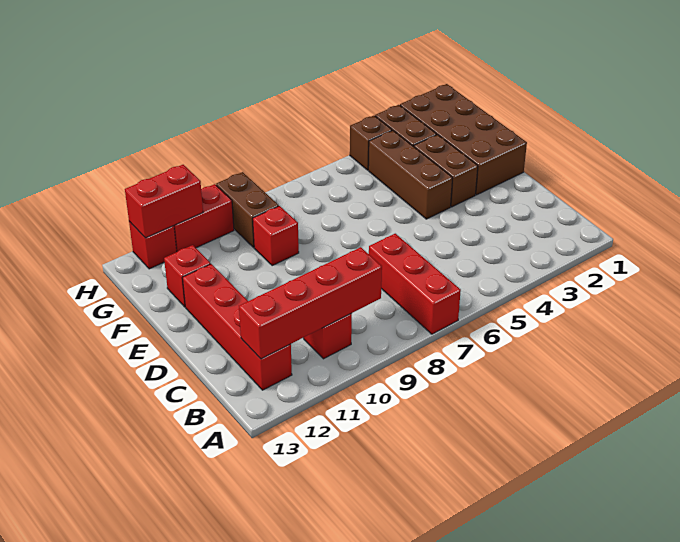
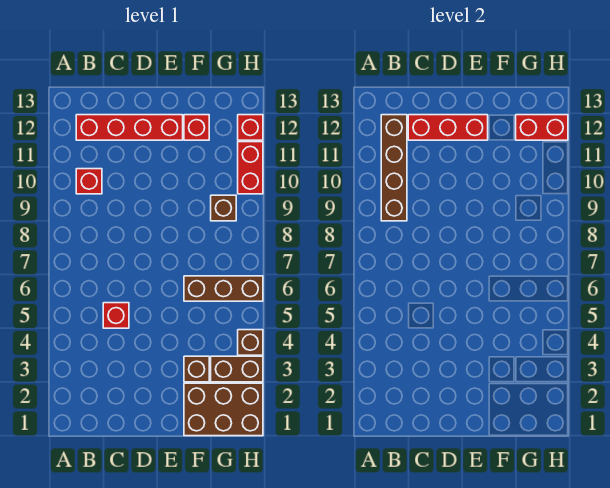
red 1x3 brick [369,234,461,334] -> red 1x3 brick moved to [408,115,488,140]
red 1x4 brick [239,247,382,359] -> brown 1x4 brick [381,115,407,221]
brown 2x4 brick [400,84,527,195] -> brown 2x3 brick [184,383,263,436]
brown 1x2 brick [414,135,478,207] -> brown 1x1 brick [184,356,209,382]
brown 1x3 brick [368,131,453,219] -> brown 1x3 brick moved to [184,276,263,301]
red 1x1 brick [253,206,299,266] -> red 1x1 brick moved to [103,303,129,328]
brown 1x2 brick [216,172,279,248] -> brown 1x1 brick [211,195,236,221]
red 1x2 brick [125,165,203,238] -> red 1x2 brick turned to [516,115,568,140]

